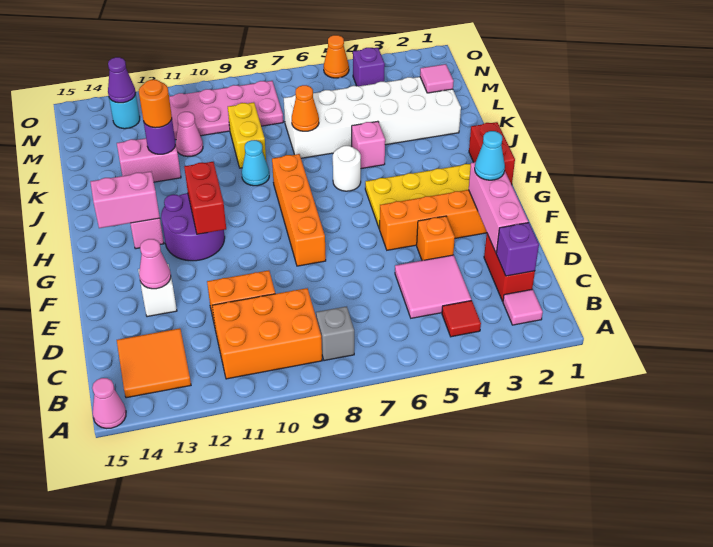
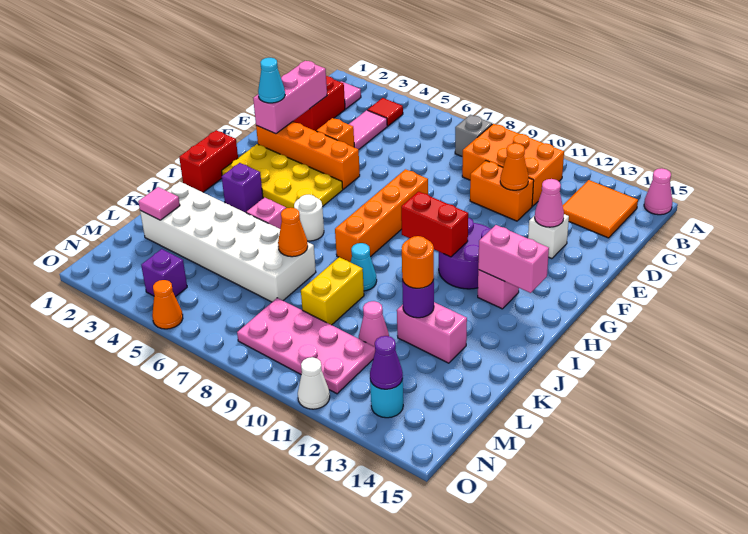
purple 1x1 brick [496,223,539,276] -> purple 1x1 brick moved to [222,163,263,213]
pink 2x2 tile [395,255,471,318] -> pink 1x2 tile [349,110,387,149]
none -> orange 1x1 cone [500,143,528,190]
red 1x2 brick [184,162,226,234] -> red 1x2 brick turned to [401,191,468,257]
none -> white 1x1 cone [298,357,330,409]

